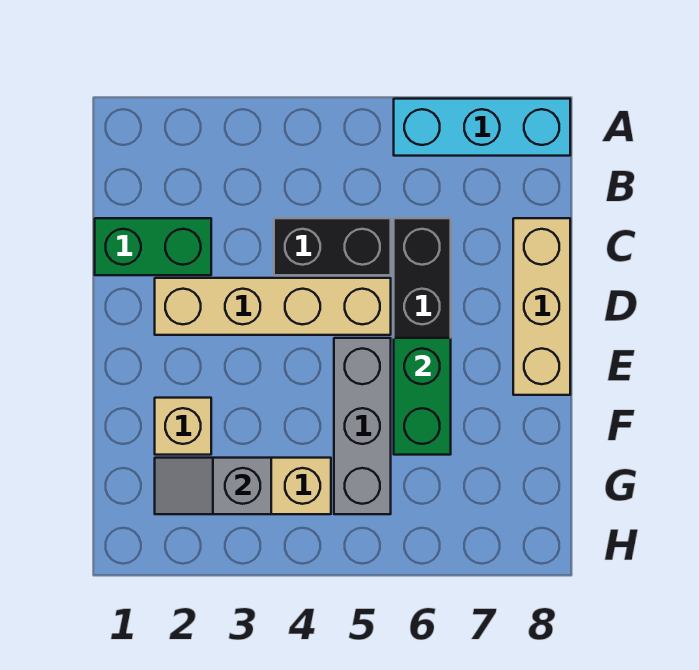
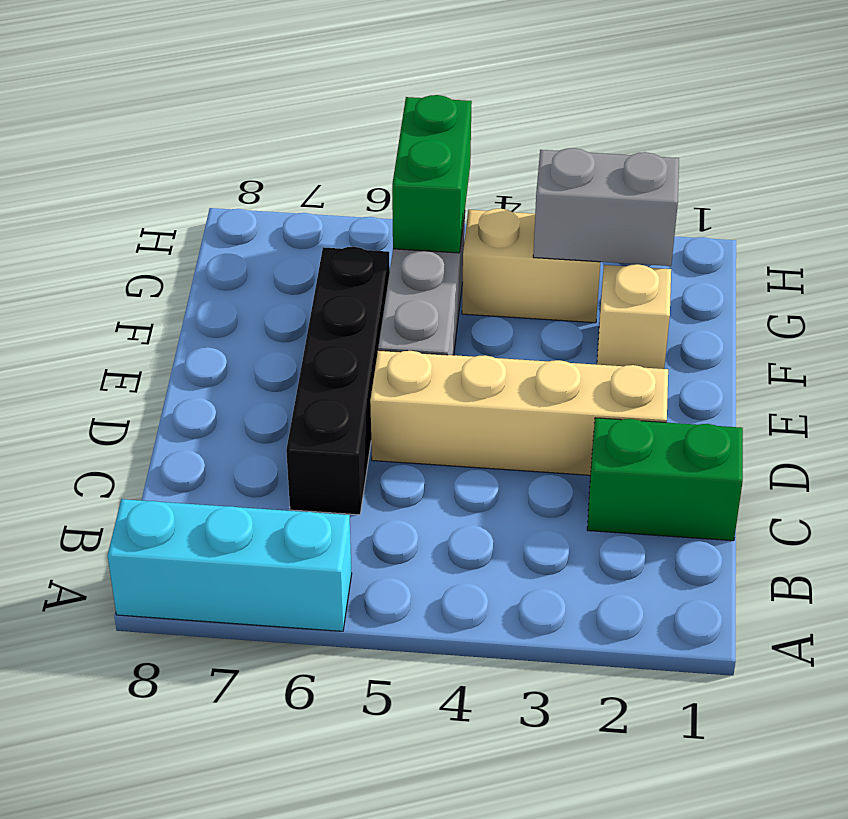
black 1x2 brick [274,218,391,275] -> none
tan 1x3 brick [513,218,570,395] -> none
green 1x2 brick [394,338,451,455] -> green 1x2 brick moved to [392,95,472,253]
grey 1x2 slope [155,458,271,514] -> grey 1x2 brick [533,148,679,266]

